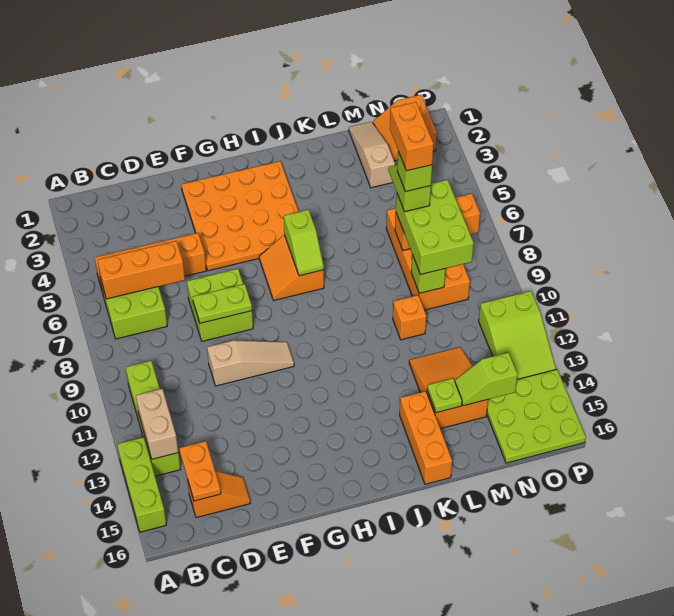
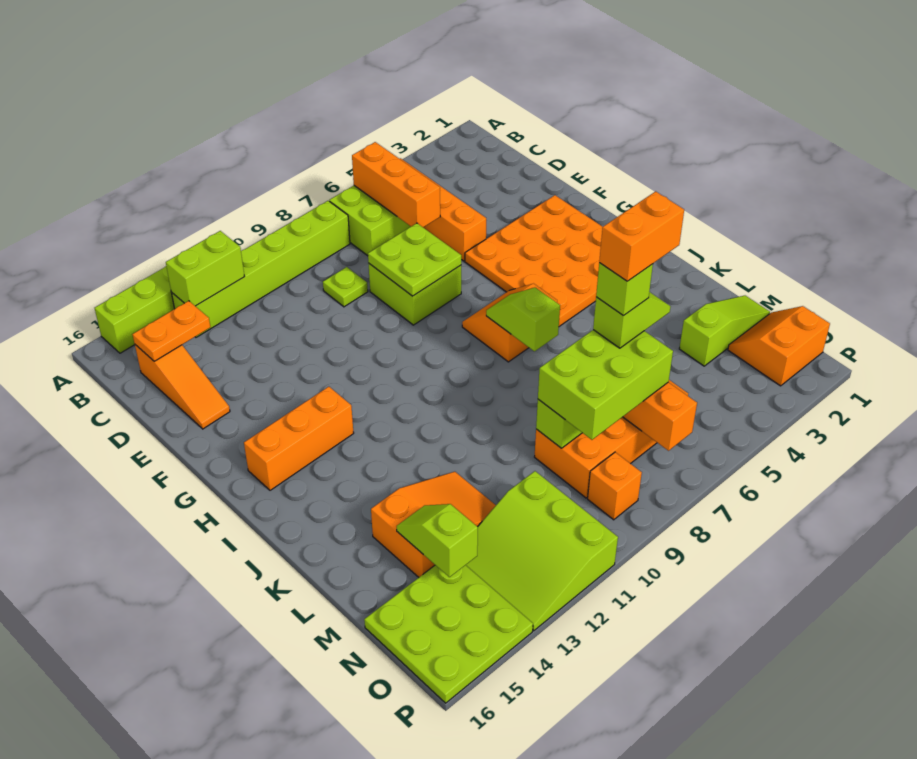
lime 1x4 brick [126,361,180,476] -> lime 1x6 brick [171,201,350,337]
tan 1x2 brick [136,389,178,459] -> lime 1x2 brick [166,231,244,306]
orange 1x2 slope [187,471,250,518] -> orange 1x3 slope [135,345,230,429]
lime 1x2 plate [193,284,252,323] -> lime 2x2 plate [368,223,461,296]
tan 1x3 slope [207,341,294,386] -> none
lime 1x2 slope [284,210,324,276] -> lime 1x2 slope turned to [486,288,560,351]
orange 1x3 brick [400,391,452,484] -> orange 1x3 brick moved to [244,387,354,490]
orange 1x1 brick [393,295,426,340] -> orange 1x1 brick moved to [588,452,642,520]
lime 1x1 plate [427,379,462,413] -> lime 1x1 plate moved to [323,267,368,307]
tan 1x3 slope [349,122,395,188] -> lime 1x3 slope [679,296,770,366]
lime 2x3 slope [479,291,556,379] -> lime 3x3 slope [466,471,618,631]

